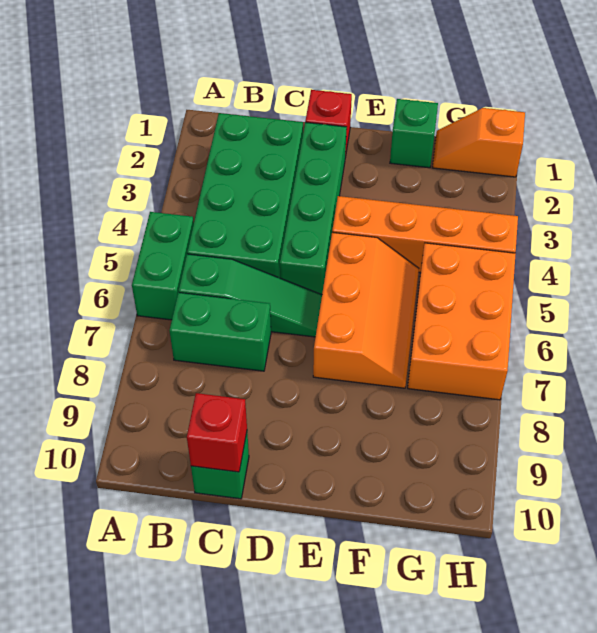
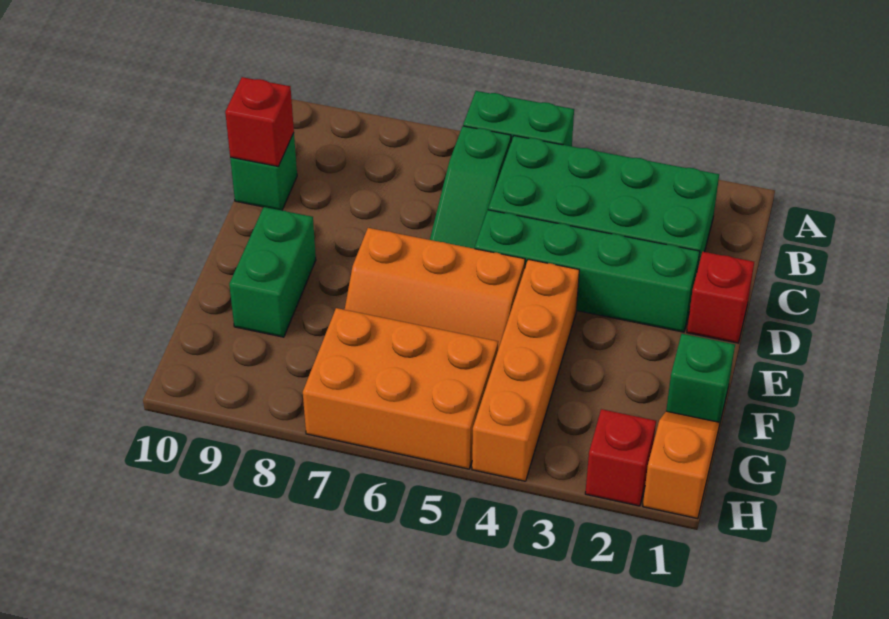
green 1x2 brick [170,293,271,371] -> green 1x2 brick moved to [229,207,316,337]
none -> red 1x1 brick [585,409,656,506]

